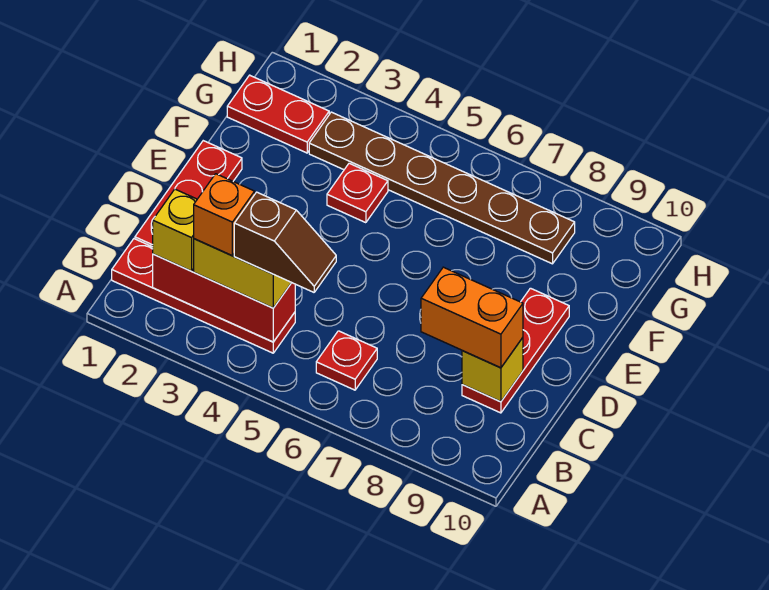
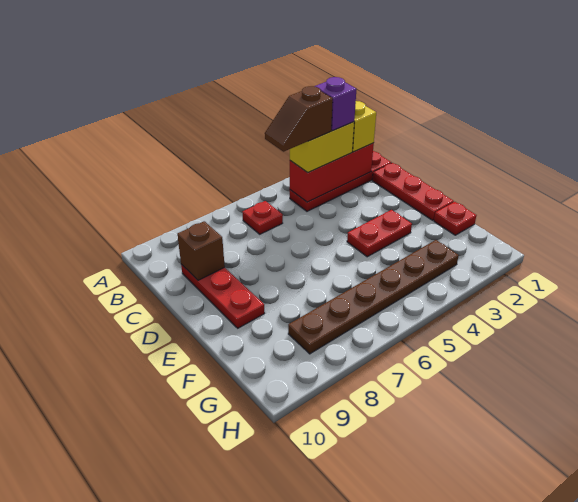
orange 1x1 brick [194,174,255,256] -> purple 1x1 brick [315,77,356,131]
orange 1x2 brick [421,267,523,368] -> none
yellow 1x1 brick [462,338,523,402] -> brown 1x1 brick [177,221,225,280]
red 1x1 plate [327,163,388,223] -> red 1x1 plate moved to [434,202,477,235]
red 1x2 plate [227,75,329,153] -> red 1x2 plate moved to [347,210,412,257]

